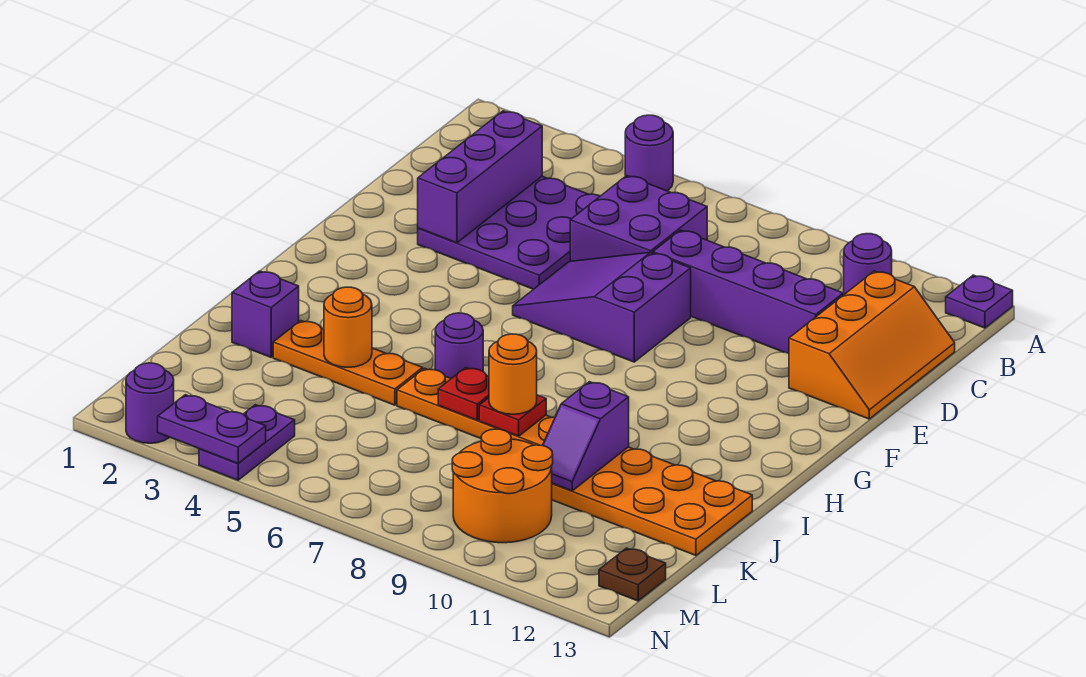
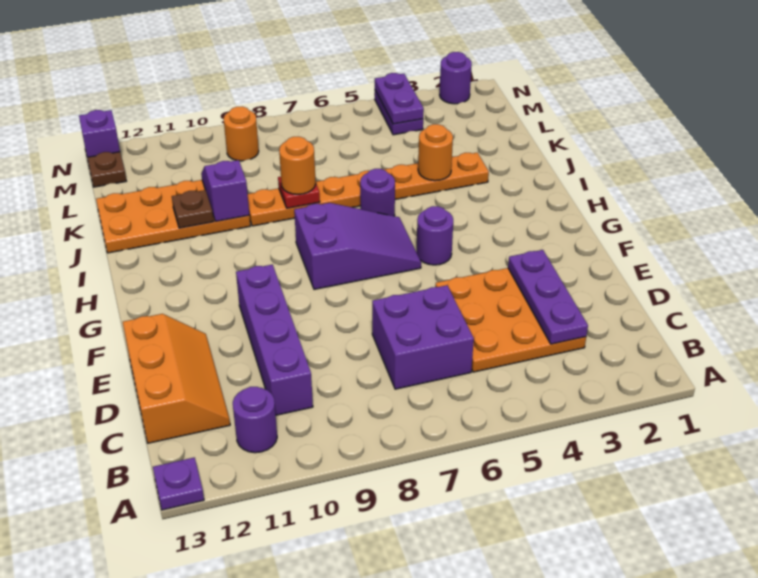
purple 1x1 round brick [625,115,673,191] -> purple 1x1 round brick moved to [417,206,453,265]
purple 3x3 plate [418,176,600,289] -> orange 3x3 plate [435,268,586,372]
purple 1x3 brick [418,111,542,243] -> purple 1x3 plate [508,250,588,344]
orange 2x3 slope [789,271,955,419] -> orange 2x3 slope turned to [123,314,230,443]
purple 1x4 brick [653,230,843,353] -> purple 1x4 brick turned to [236,265,313,415]
purple 2x3 slope [513,252,691,362] -> purple 2x3 slope moved to [294,203,421,289]
purple 1x1 brick [232,271,299,357] -> purple 1x1 brick moved to [79,110,120,157]
red 1x1 plate [438,368,489,420] -> none
none -> brown 1x1 plate [172,190,214,228]
orange 2x2 round brick [452,429,553,543] -> orange 1x1 round brick [224,106,259,161]
purple 1x2 plate [158,395,266,463] -> purple 1x2 plate turned to [375,73,424,124]

